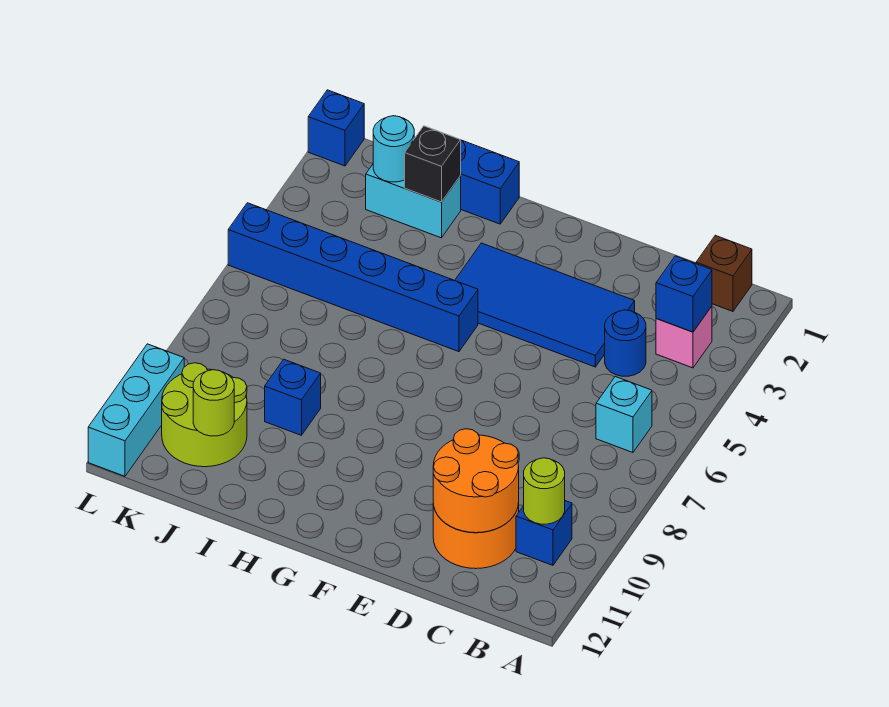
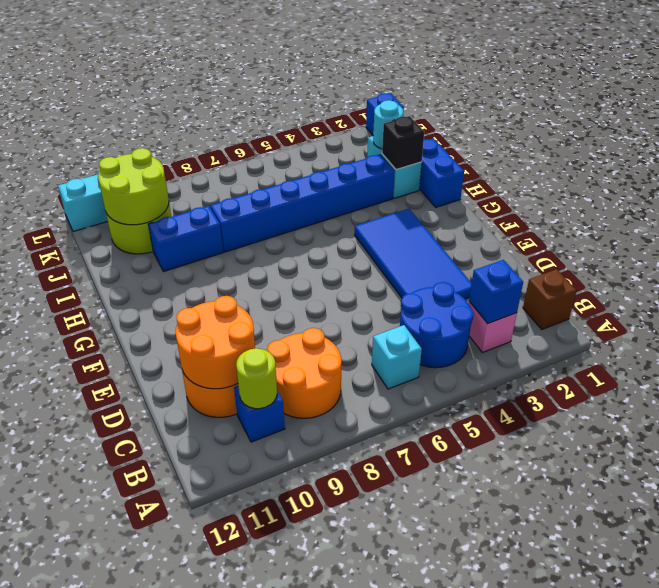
none -> orange 2x2 round brick [267,328,341,418]
blue 1x1 round brick [605,310,646,376] -> blue 2x2 round brick [400,282,474,368]
blue 1x6 brick [228,203,478,352] -> blue 1x6 brick turned to [210,154,395,252]
blue 1x1 brick [265,360,321,435] -> blue 1x2 brick [148,206,223,272]
lime 1x1 round brick [193,370,234,436] -> lime 2x2 round brick [98,148,169,225]

